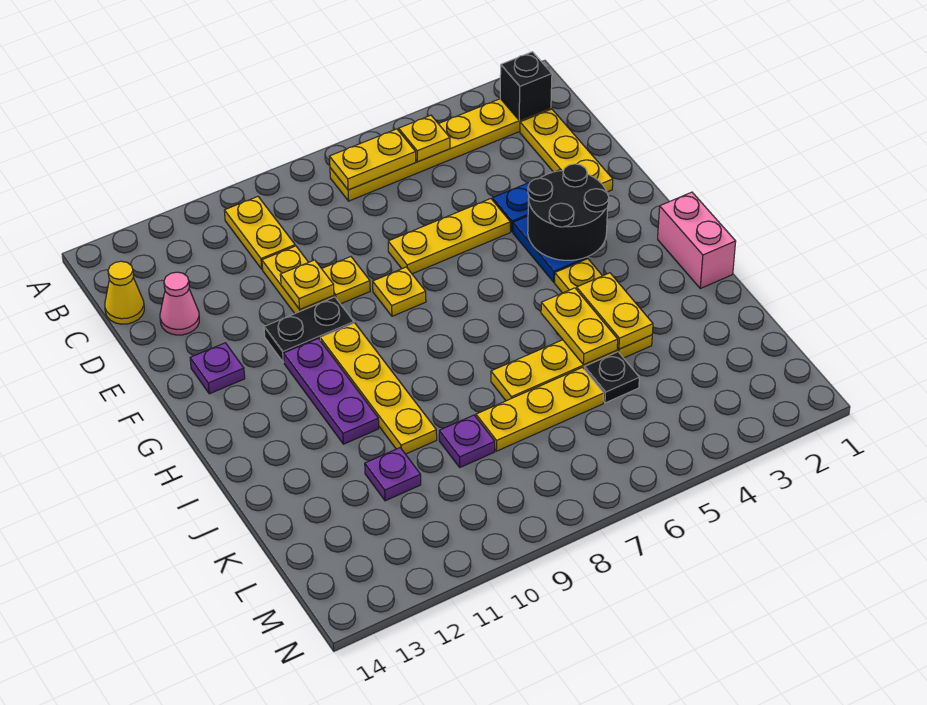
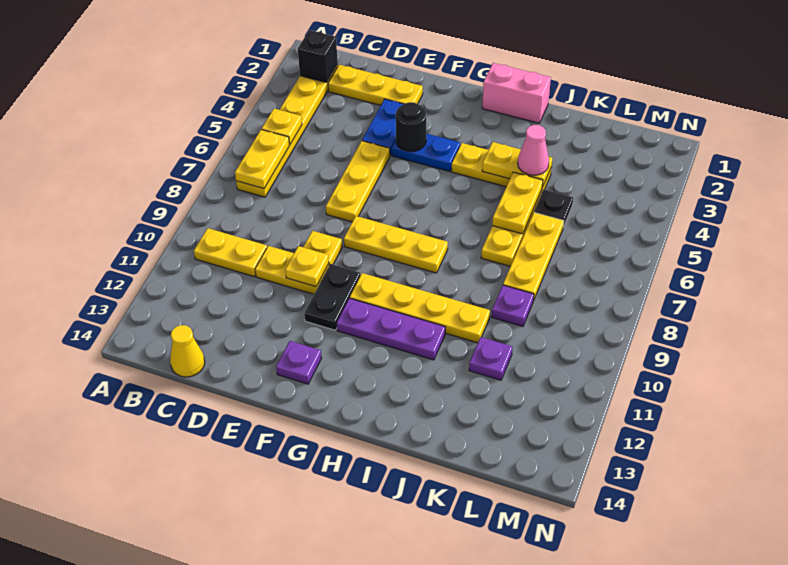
pink 1x1 cone [160,272,199,335] -> pink 1x1 cone moved to [518,125,549,175]
black 2x2 round brick [528,164,609,260] -> black 1x1 round brick [396,102,426,152]
yellow 1x1 plate [373,267,426,316] -> yellow 1x3 plate [344,216,448,273]
yellow 1x2 plate [541,288,618,365] -> yellow 1x2 plate turned to [492,172,543,234]

